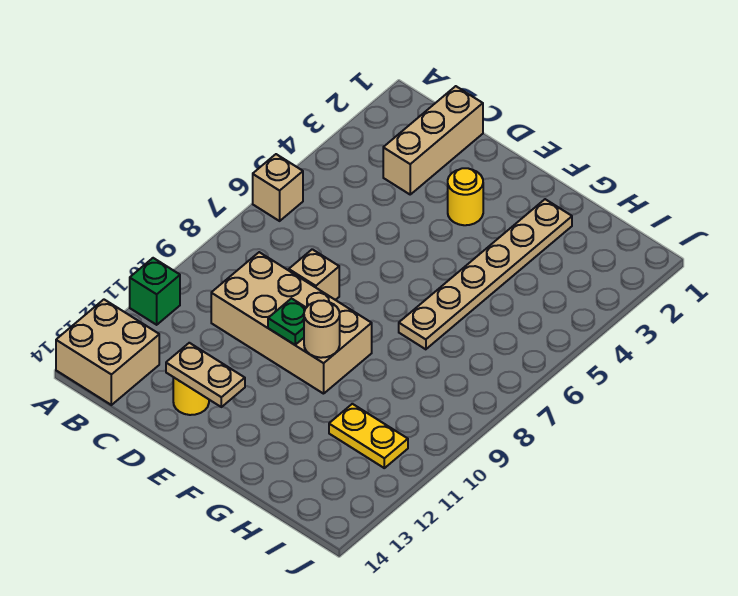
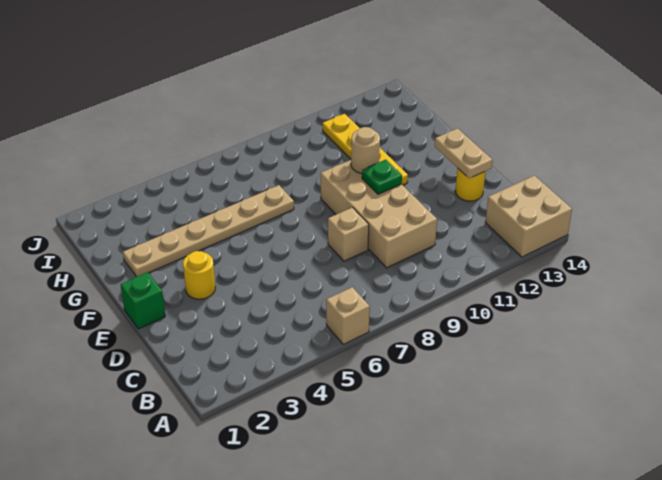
green 1x1 brick [130,258,180,325] -> green 1x1 brick moved to [121,272,165,329]
tan 1x3 brick [383,86,483,194] -> none
yellow 1x2 plate [329,404,408,468] -> yellow 1x4 plate [323,114,408,185]

